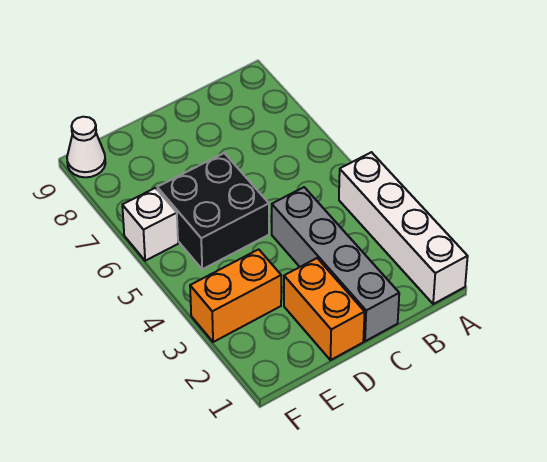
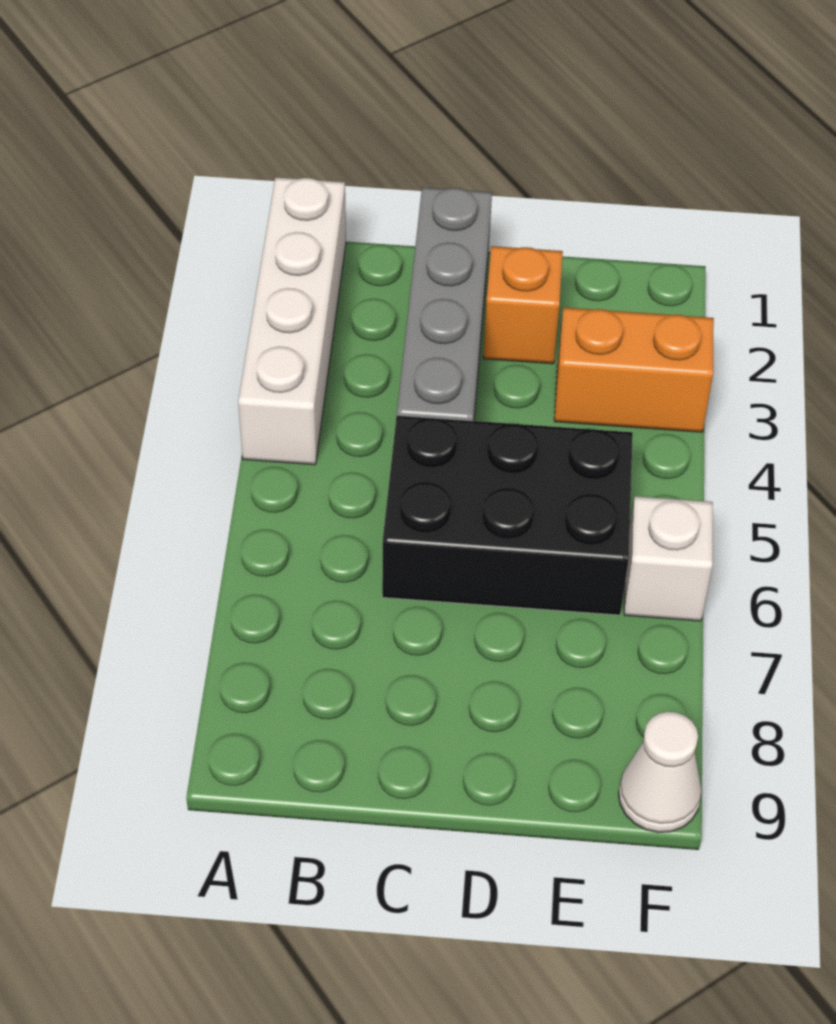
orange 1x2 brick [284,258,365,360] -> orange 1x1 brick [483,246,563,364]
black 2x2 brick [157,153,269,269] -> black 2x3 brick [382,416,633,615]

